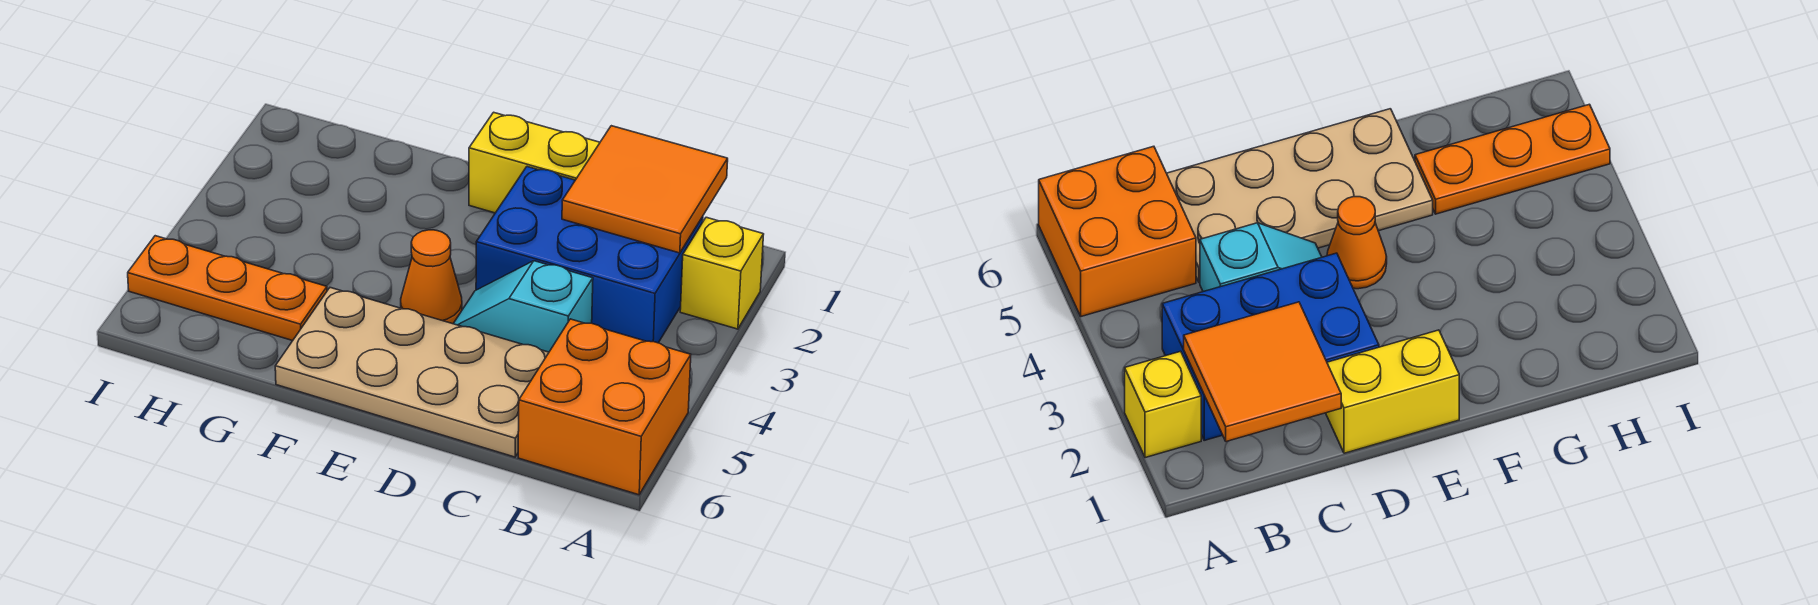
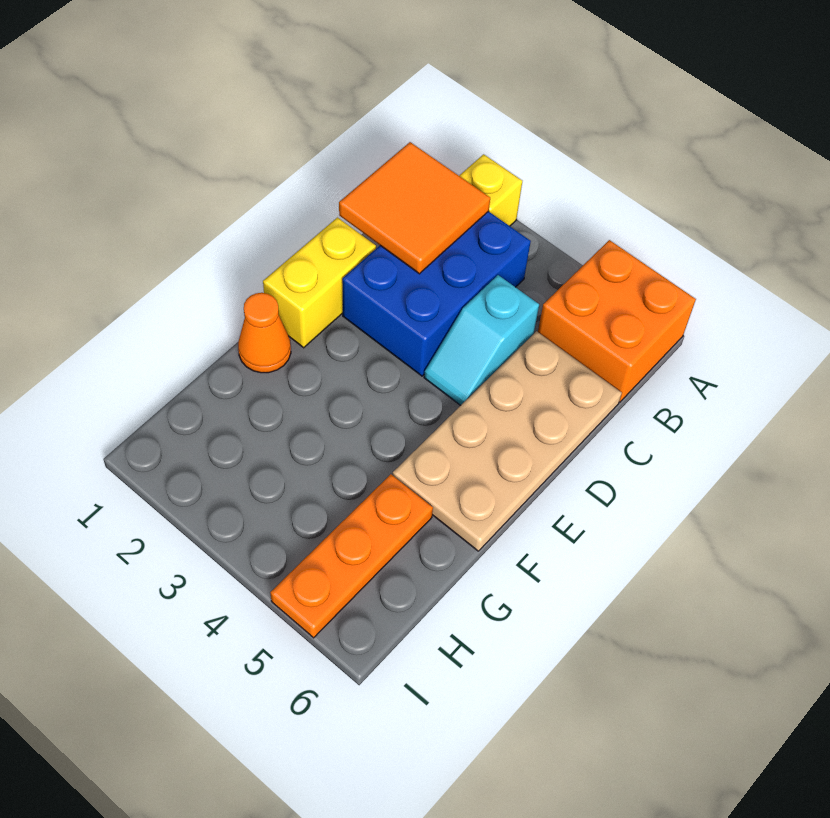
orange 1x1 cone [401,230,462,324] -> orange 1x1 cone moved to [238,293,291,373]

